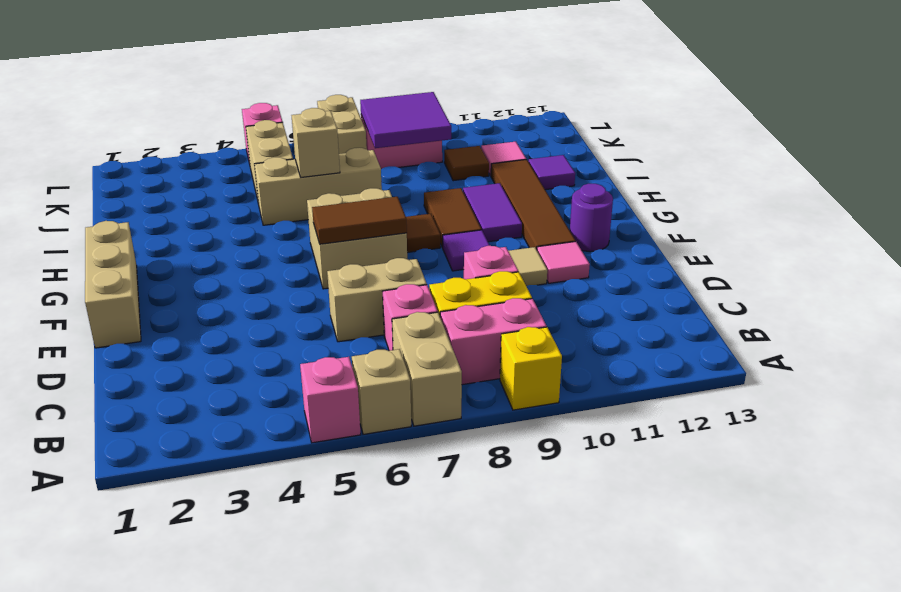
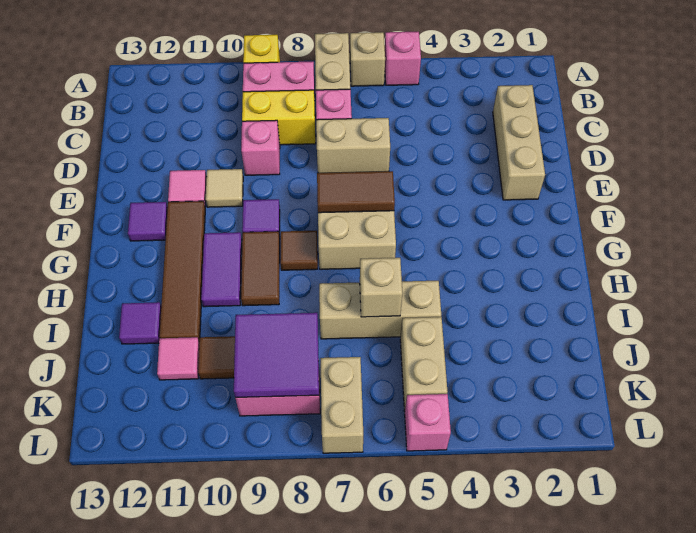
tan 1x3 brick [85,221,141,348] -> tan 1x3 brick moved to [493,85,545,200]
purple 1x1 round brick [570,184,613,252] -> purple 1x1 tile [128,202,168,241]

